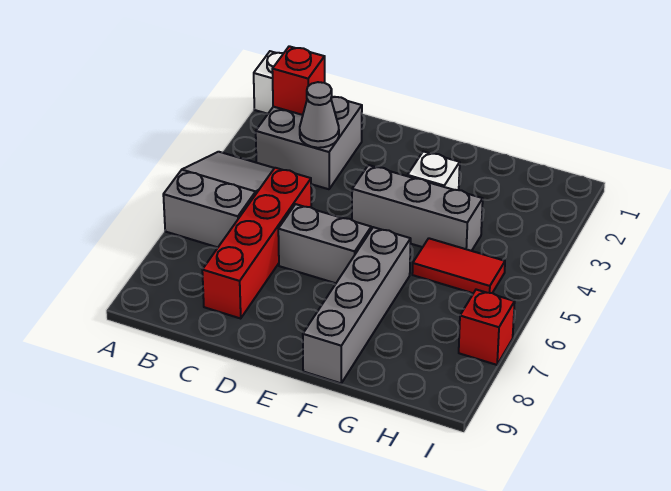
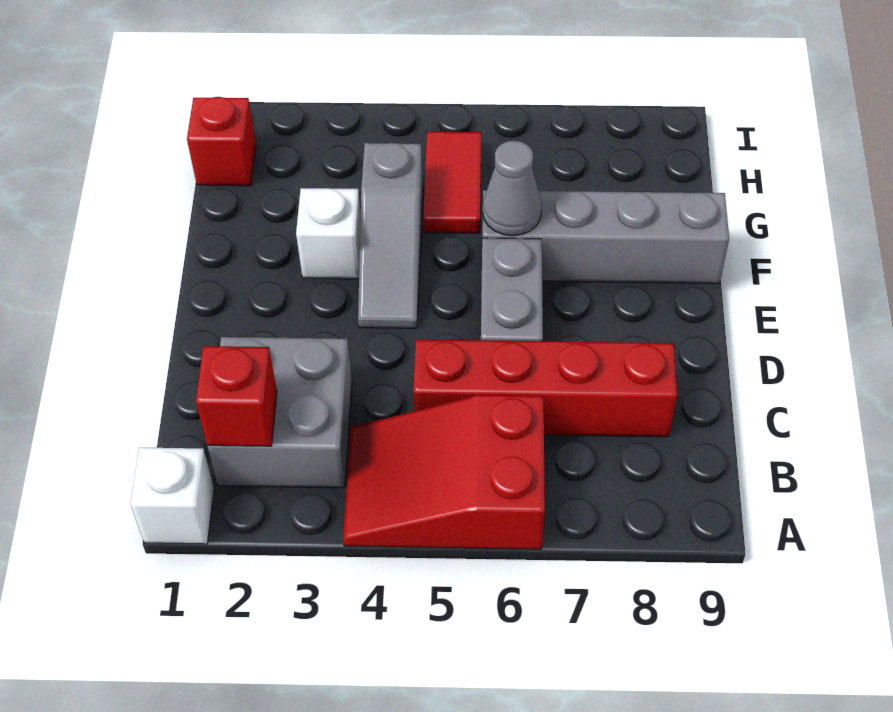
grey 2x3 slope [163,152,274,247] -> red 2x3 slope [343,395,545,549]
grey 1x1 cone [300,82,339,148] -> grey 1x1 cone moved to [483,141,542,236]
grey 1x3 brick [352,165,483,251] -> grey 1x3 slope [358,143,423,328]
red 1x1 brick [459,290,515,365] -> red 1x1 brick moved to [187,97,256,186]

